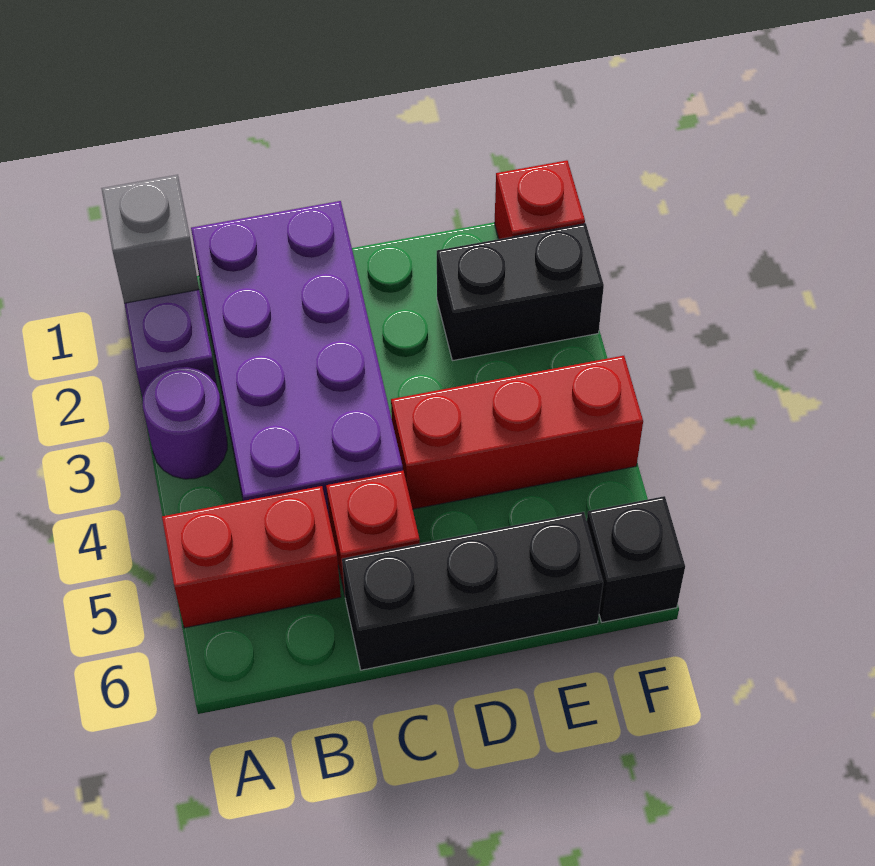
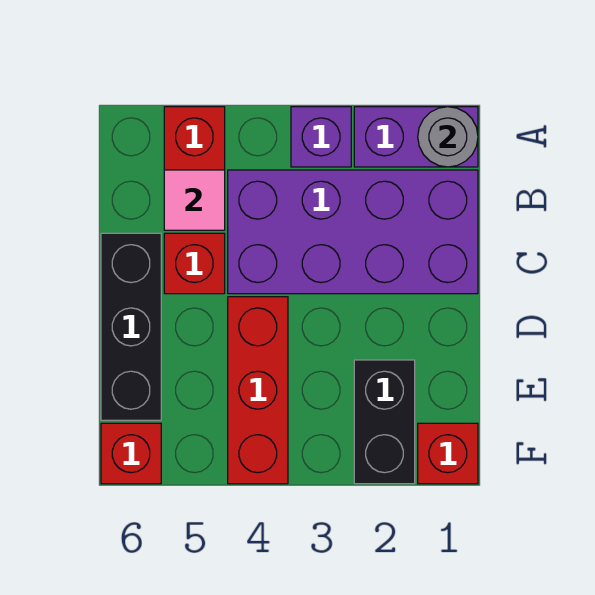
grey 1x1 brick [101,175,199,303] -> grey 1x1 round brick [418,107,478,167]
purple 1x1 round brick [143,367,227,479] -> purple 1x1 brick [291,107,351,167]
none -> pink 1x1 tile [164,170,225,230]
black 1x1 brick [587,496,685,622] -> red 1x1 brick [101,423,161,484]

